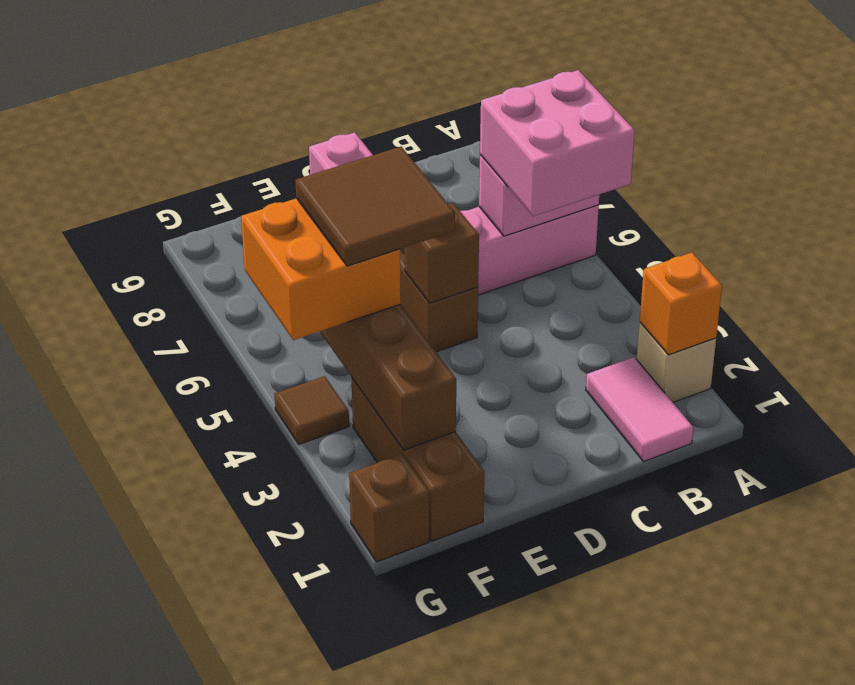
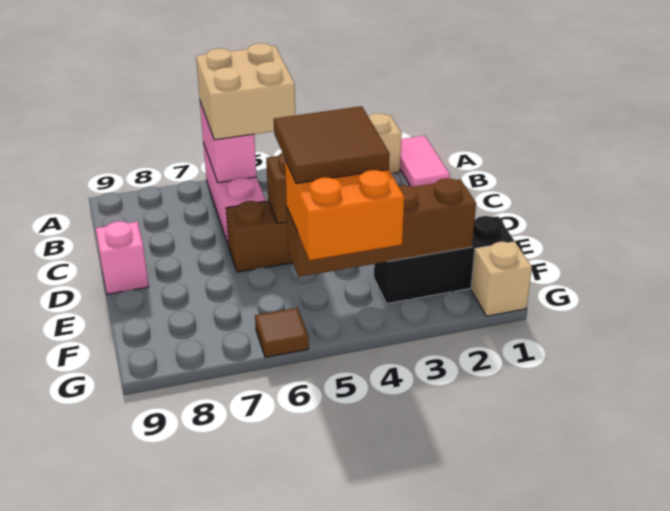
orange 1x1 brick [640,253,722,355] -> none
pink 2x2 brick [480,70,635,216] -> tan 2x2 brick [196,43,295,140]
pink 1x2 tile [586,357,693,462] -> pink 1x2 tile turned to [400,136,450,187]
brown 1x3 brick [352,378,484,541] -> black 1x3 brick [374,216,514,304]
brown 1x1 brick [349,454,429,562] -> tan 1x1 brick [471,242,532,316]
brown 1x1 tile [275,376,349,444] -> brown 1x1 tile moved to [255,308,309,357]

